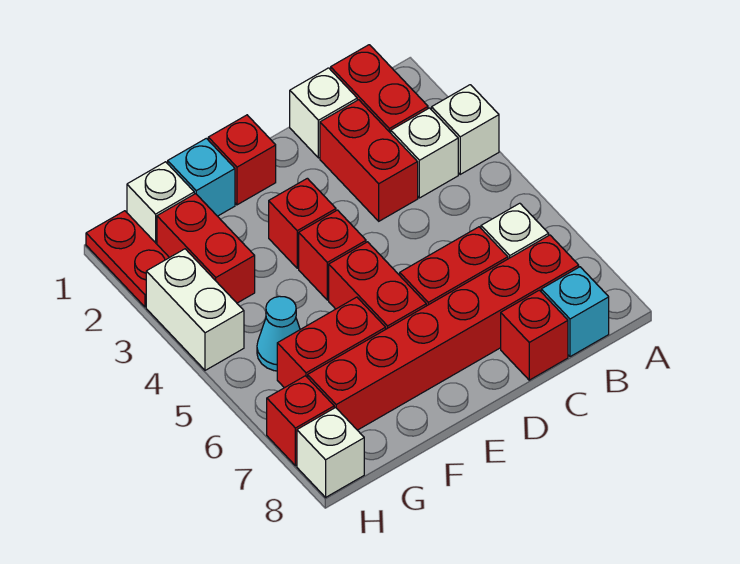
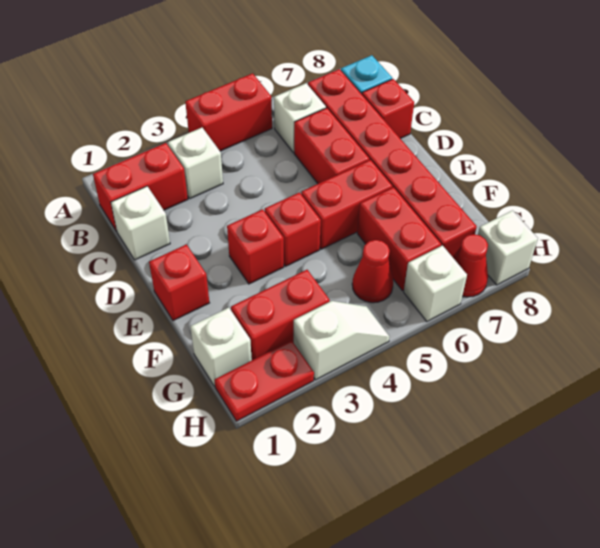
white 1x1 brick [432,85,499,174] -> white 1x1 brick moved to [404,245,467,321]
red 1x2 brick [320,100,418,221] -> red 1x2 brick moved to [185,73,272,151]
cyan 1x1 brick [168,138,235,216] -> none
cyan 1x1 cone [257,296,300,371] -> red 1x1 cone [352,240,393,303]
white 1x2 brick [146,249,244,370] -> white 1x2 slope [294,301,389,380]
red 1x1 brick [267,376,334,466] -> red 1x1 cone [454,234,488,297]

